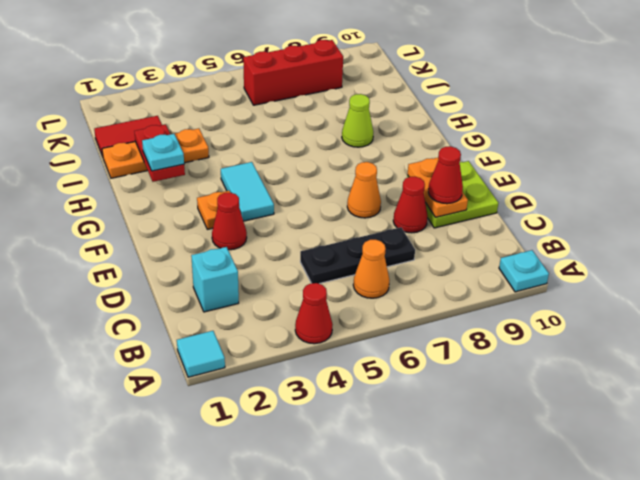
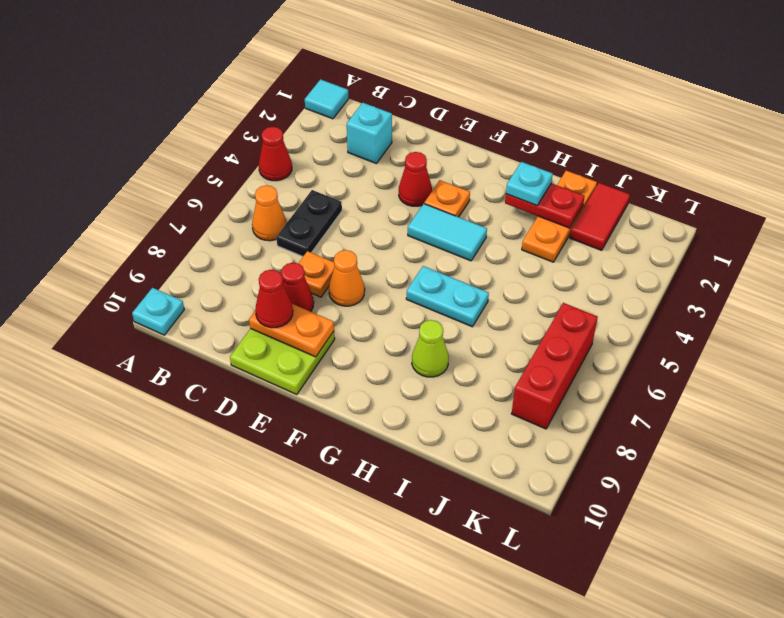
black 1x3 plate [300,227,415,284] -> black 1x2 plate [276,190,342,256]
none -> orange 1x1 plate [298,251,335,297]
none -> cyan 1x2 plate [406,266,489,327]

